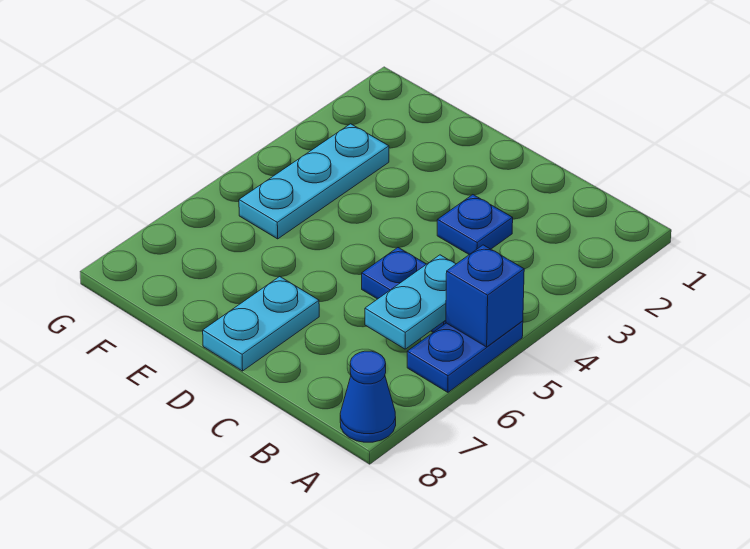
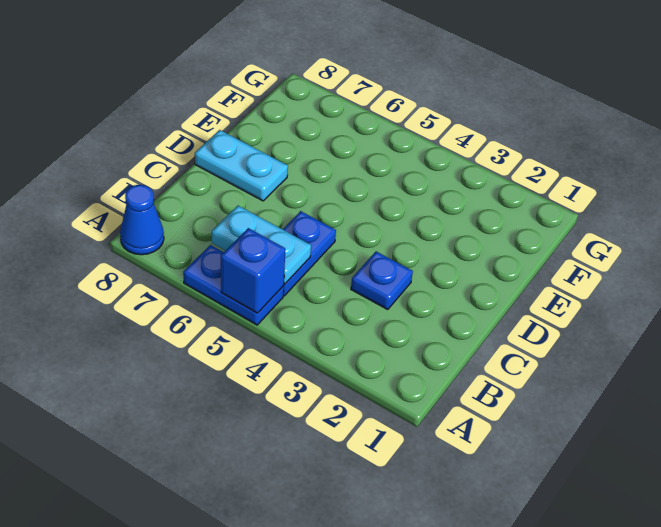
cyan 1x3 plate [239,124,389,239] -> none

